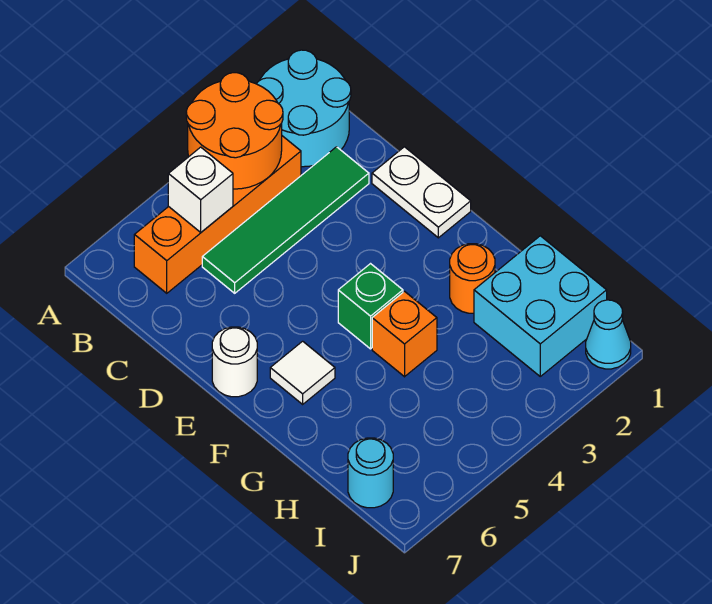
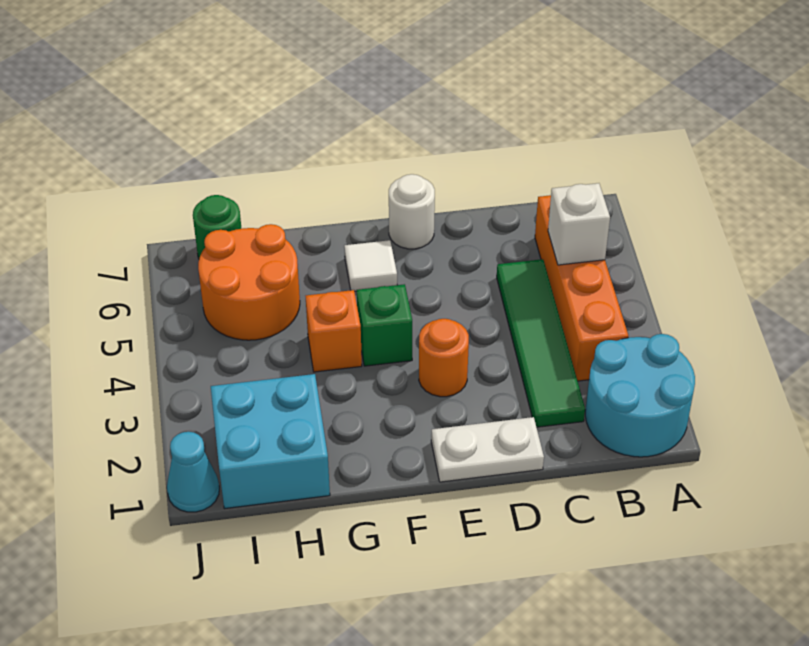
orange 2x2 round brick [186,73,283,189] -> orange 2x2 round brick moved to [198,224,300,340]
orange 1x1 round brick [450,244,495,313] -> orange 1x1 round brick moved to [419,319,469,397]
cyan 1x1 round brick [348,438,393,508] -> green 1x1 round brick [193,195,242,258]

